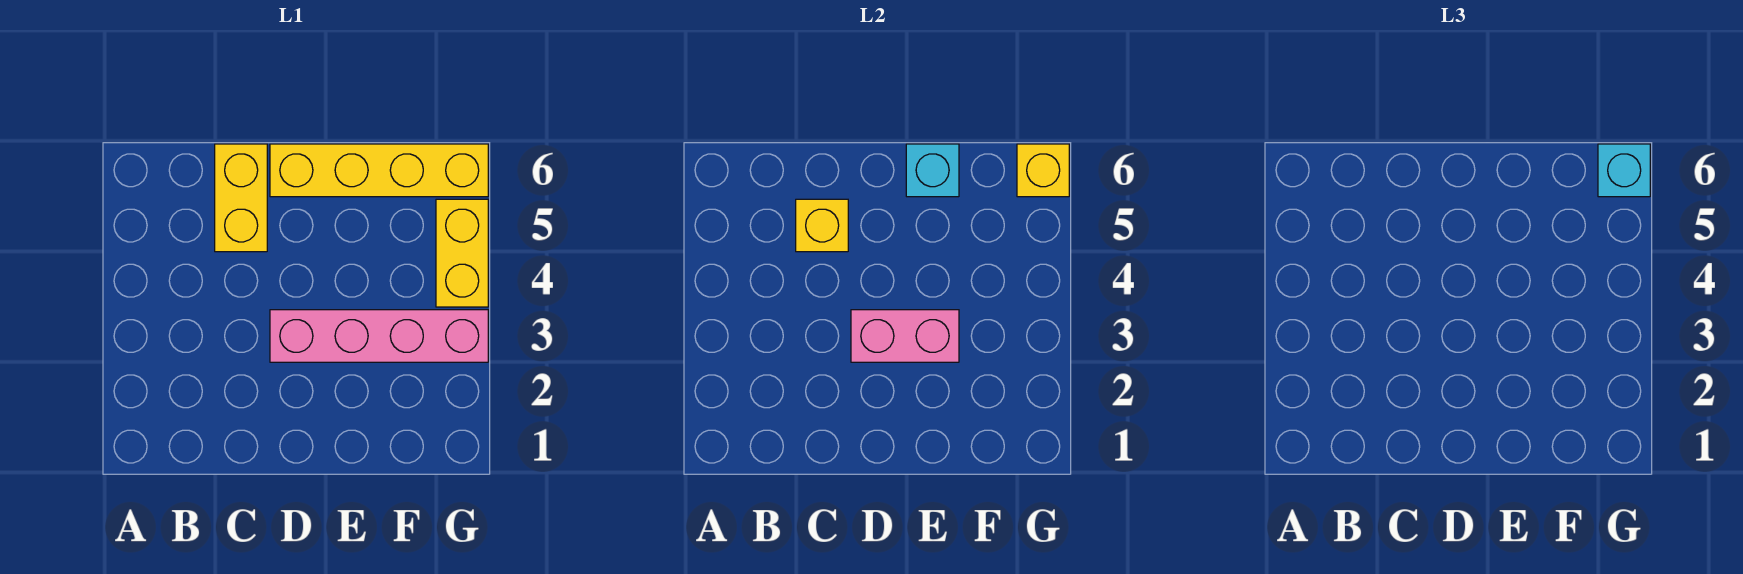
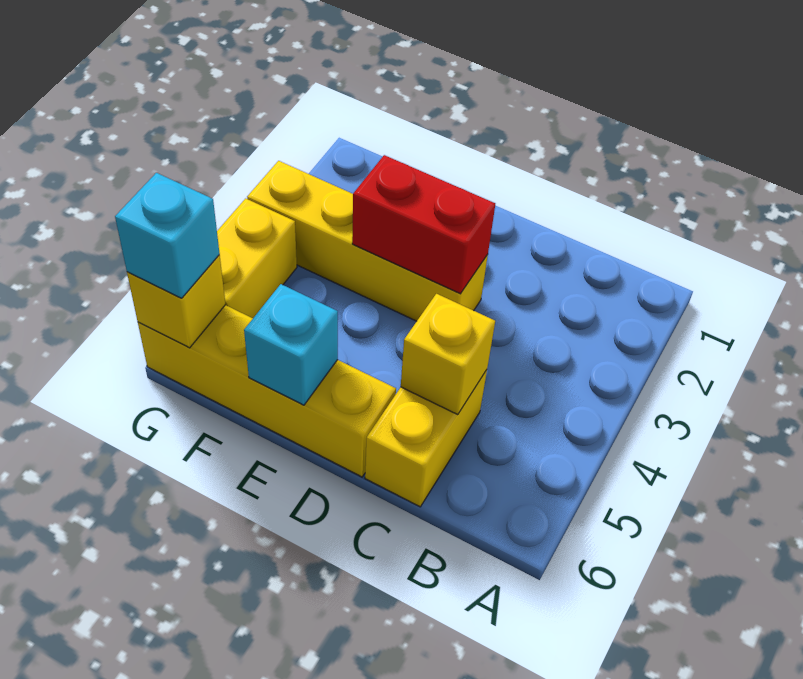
pink 1x4 brick [270,310,488,362] -> yellow 1x4 brick [247,161,488,321]
pink 1x2 brick [851,310,959,362] -> red 1x2 brick [352,155,495,294]

